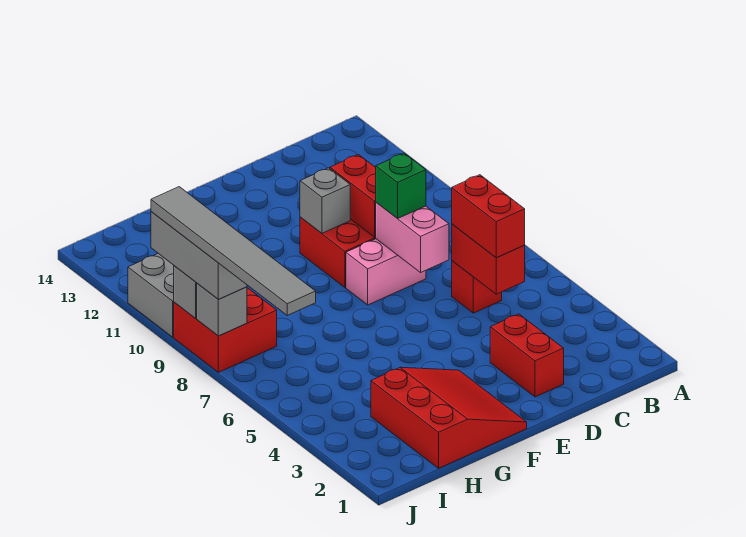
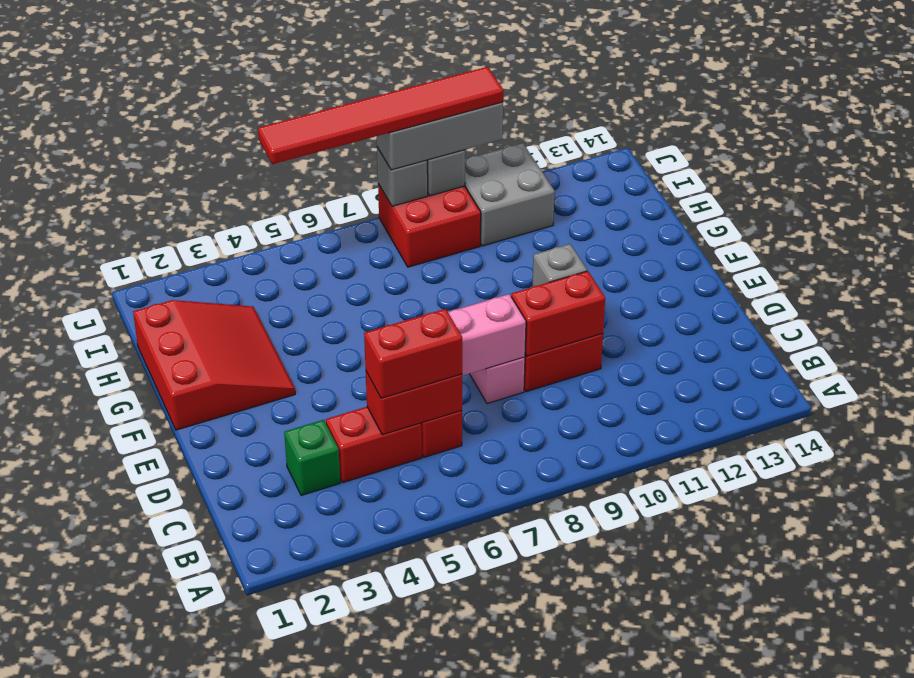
red 1x2 brick [490,314,564,397] -> red 1x2 brick moved to [326,407,422,483]
green 1x1 brick [376,153,426,219] -> green 1x1 brick moved to [284,420,340,496]
red 3x3 slope [371,367,527,468] -> red 3x3 slope turned to [133,300,295,430]
grey 1x6 tile [151,187,316,315] -> red 1x6 tile [258,67,503,164]

